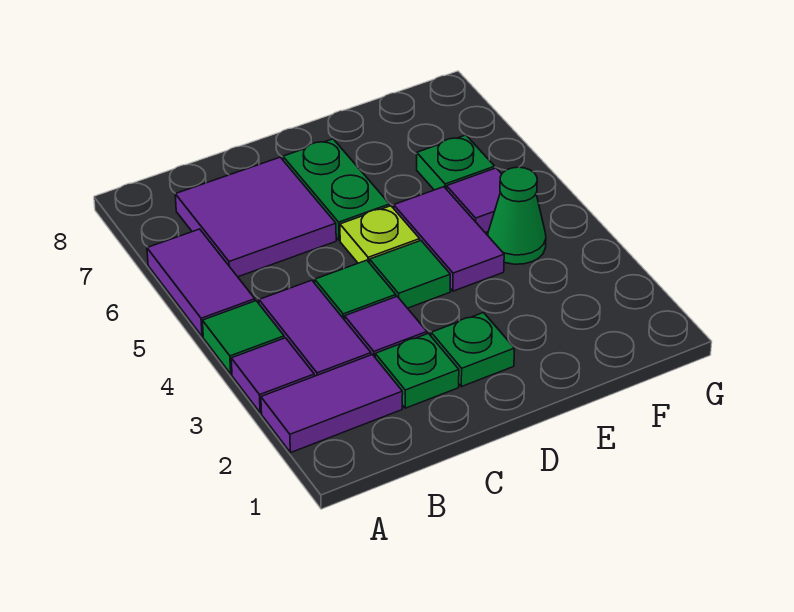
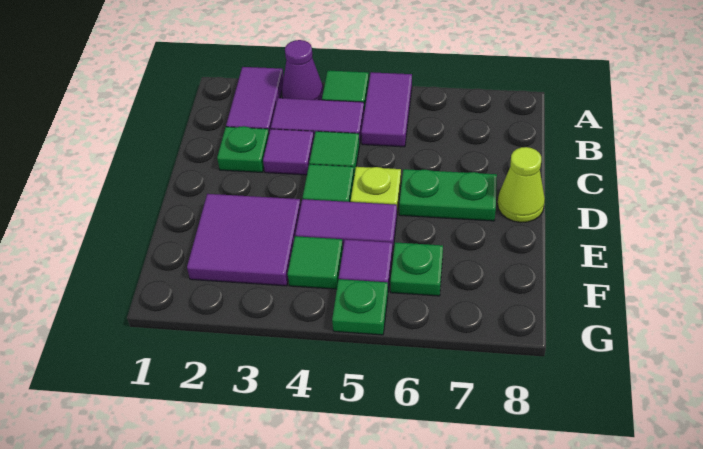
purple 1x1 tile [231,338,314,413] -> purple 1x1 cone [282,40,323,100]
purple 1x2 tile [147,229,255,336] -> purple 1x2 tile turned to [361,72,412,147]
purple 2x2 tile [175,157,336,277] -> purple 2x2 tile moved to [187,194,301,286]
green 1x1 plate [431,313,515,387] -> green 1x1 plate moved to [332,279,388,335]
none -> lime 1x1 cone [498,147,545,222]
green 1x1 cone [488,167,546,264] -> green 1x1 tile [288,236,343,289]

